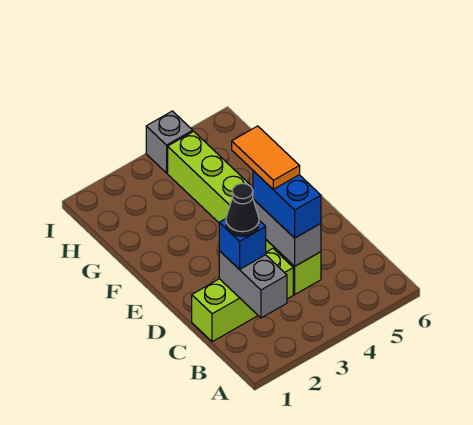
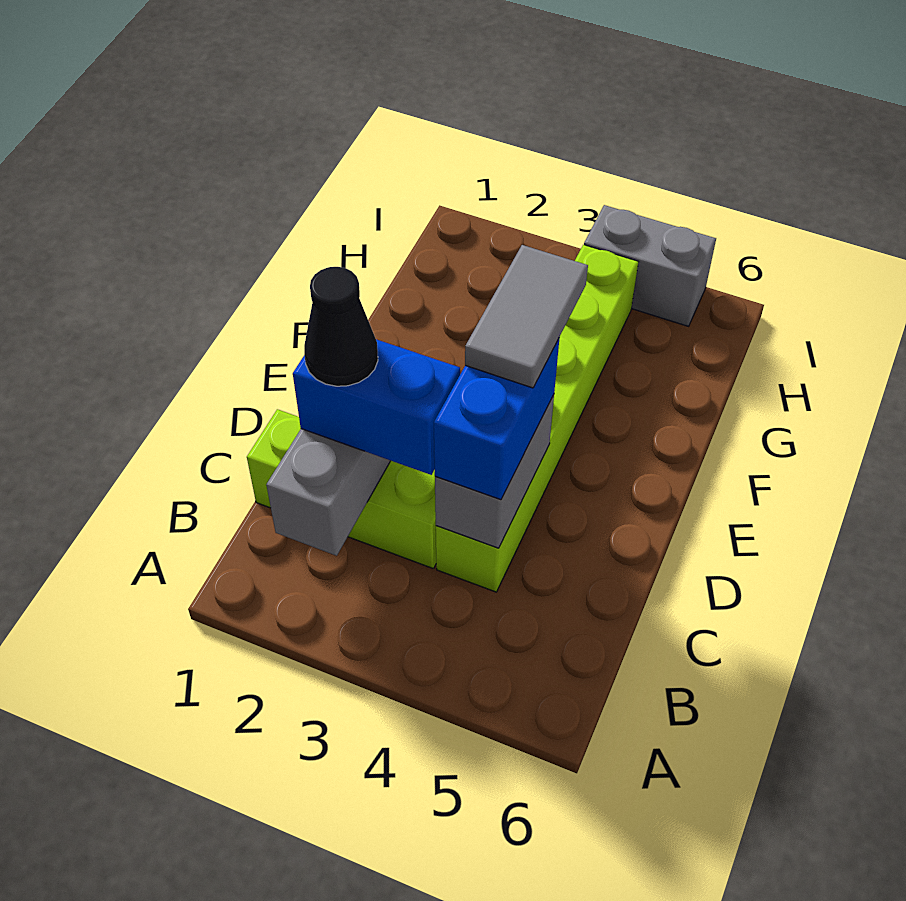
blue 1x1 brick [219,219,266,270] -> blue 1x2 brick [293,339,460,475]
orange 1x2 tile [232,126,300,189] -> grey 1x2 tile [465,245,588,388]
grey 1x1 brick [146,111,193,173] -> grey 1x2 brick [584,205,716,326]

